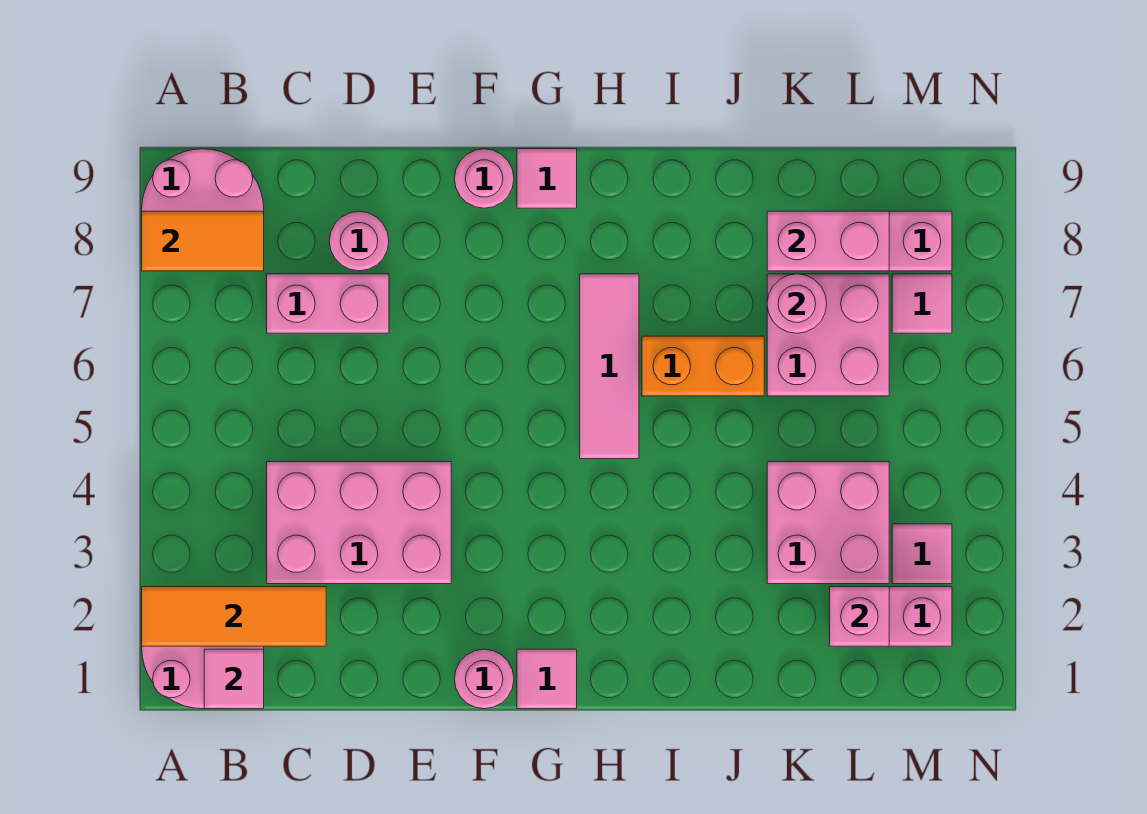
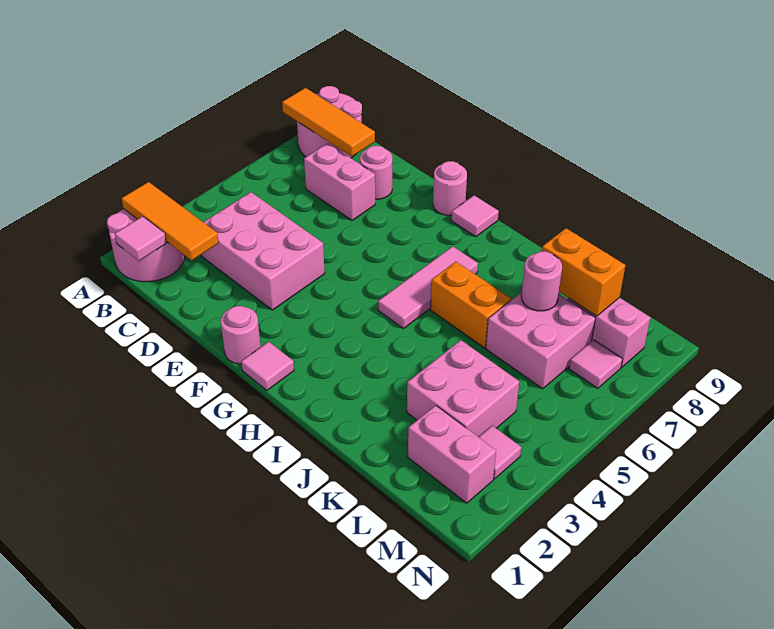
orange 1x2 tile [142,211,264,271] -> orange 1x3 tile [282,88,375,157]
pink 1x2 brick [767,211,889,271] -> orange 1x2 brick [542,228,625,316]
pink 1x1 brick [830,587,889,646] -> none

